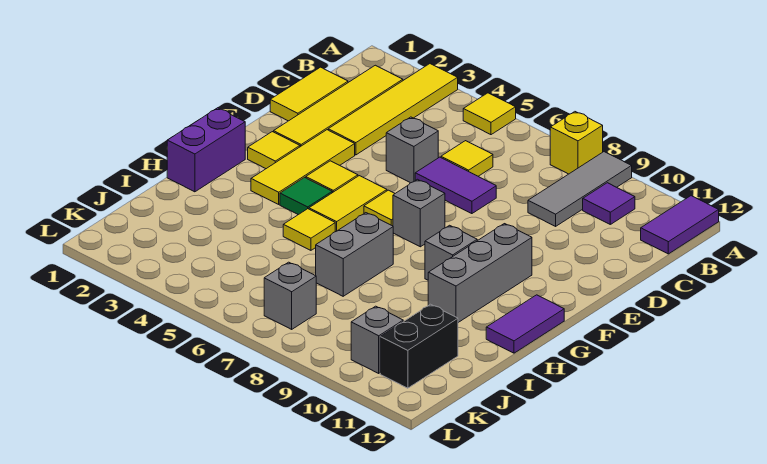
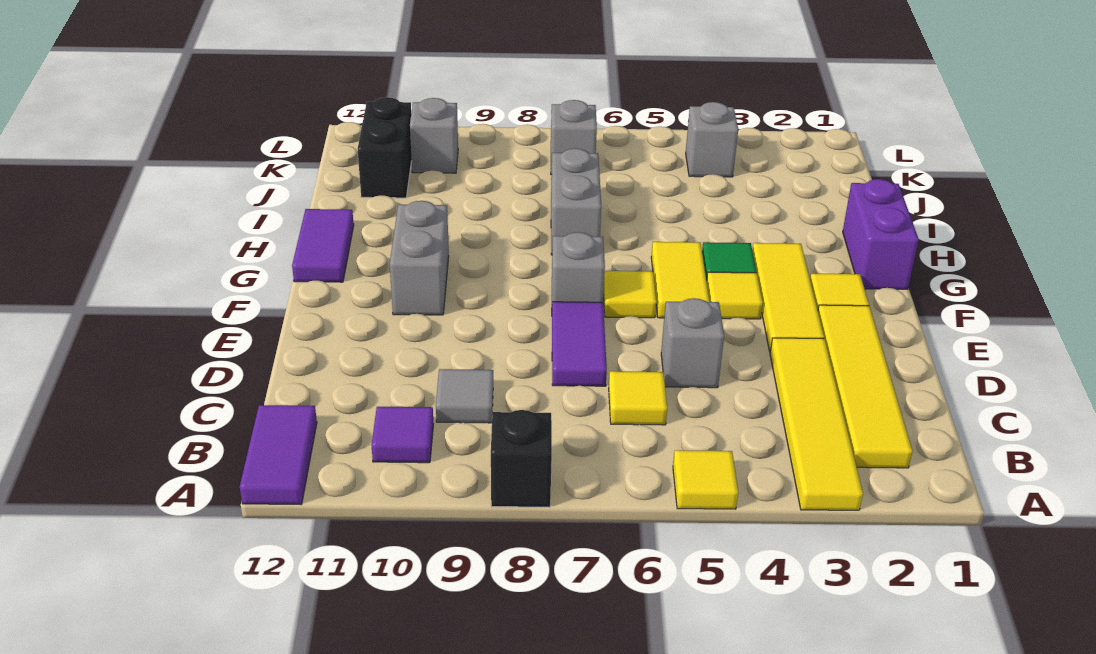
yellow 1x1 brick [550,112,603,174] -> black 1x1 brick [491,410,552,507]
grey 1x3 tile [528,152,632,226] -> grey 1x1 tile [436,369,493,423]
yellow 1x2 tile [270,67,348,121] -> none
purple 1x2 tile [415,157,496,214] -> purple 1x2 tile turned to [552,302,607,386]
grey 1x3 brick [428,224,532,322] -> grey 1x2 brick [390,201,449,315]
grey 1x1 brick [425,225,477,280] -> grey 1x1 brick moved to [686,102,738,177]
yellow 1x1 tile [283,209,335,250] -> none

